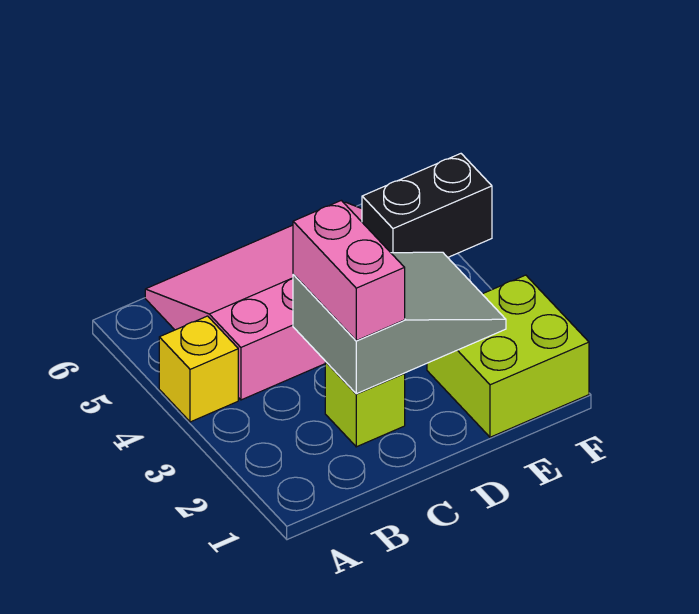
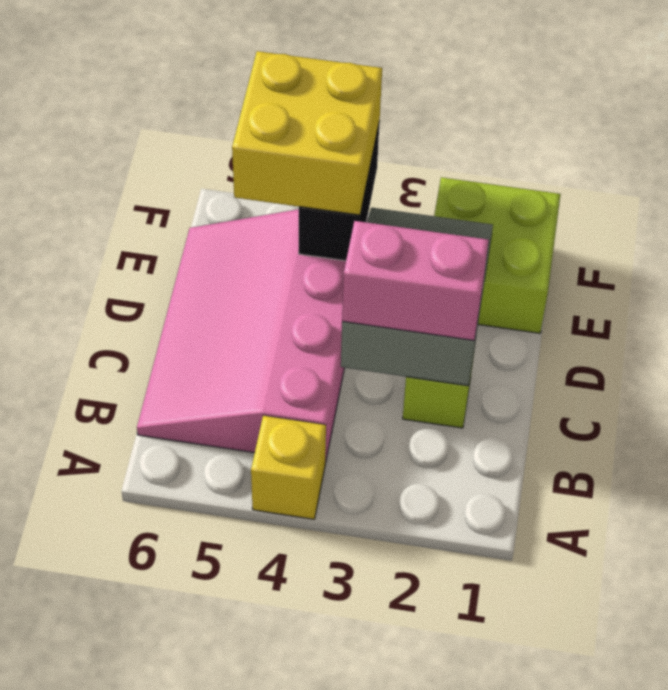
none -> yellow 2x2 brick [232,51,382,215]

